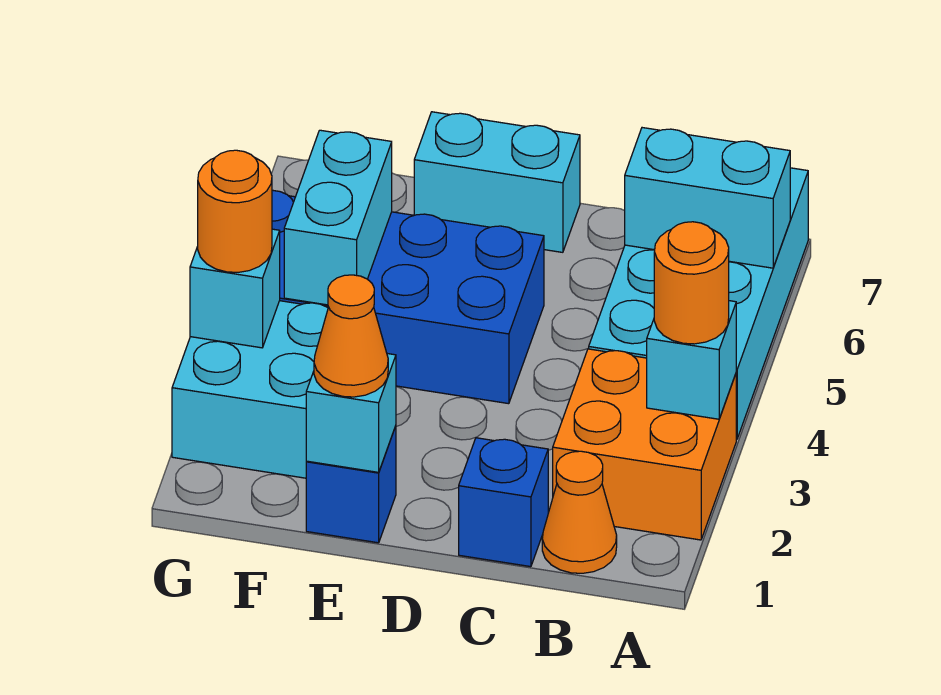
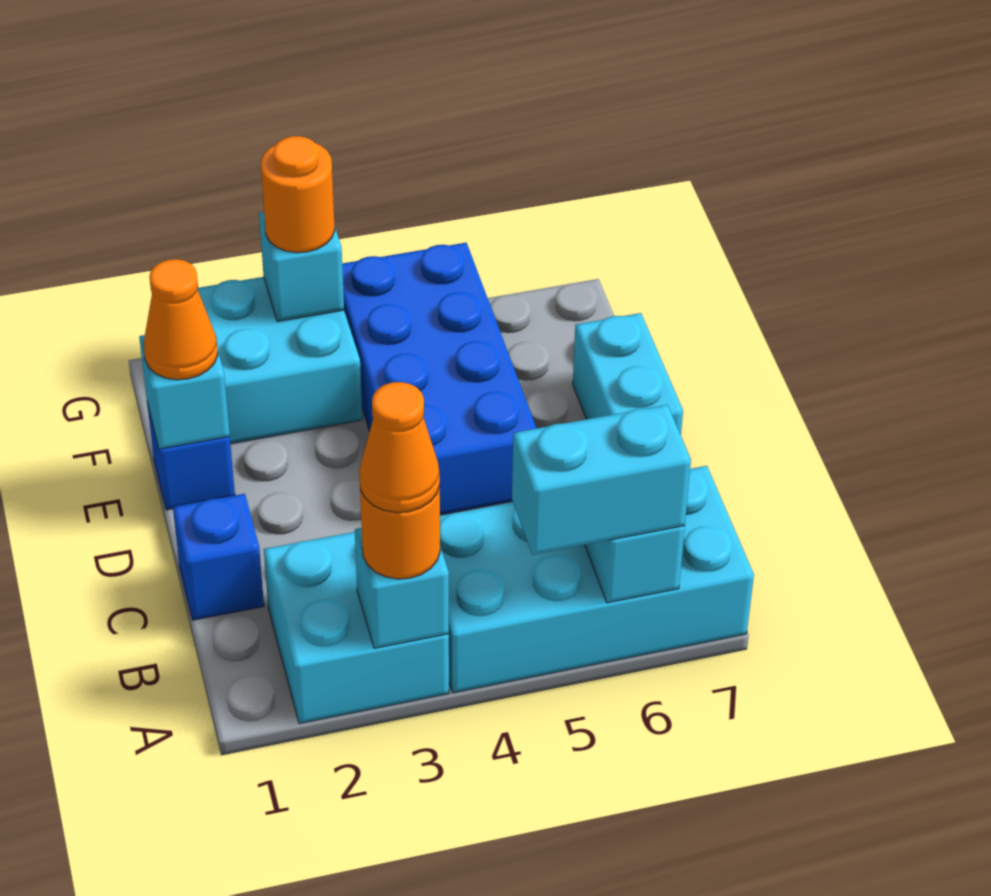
orange 2x2 brick [553,349,736,540] -> cyan 2x2 brick [264,532,449,724]
orange 1x1 cone [542,451,617,573] -> orange 1x1 cone moved to [359,382,440,513]
cyan 1x2 brick [284,130,392,305] -> cyan 1x2 brick moved to [512,405,691,555]

